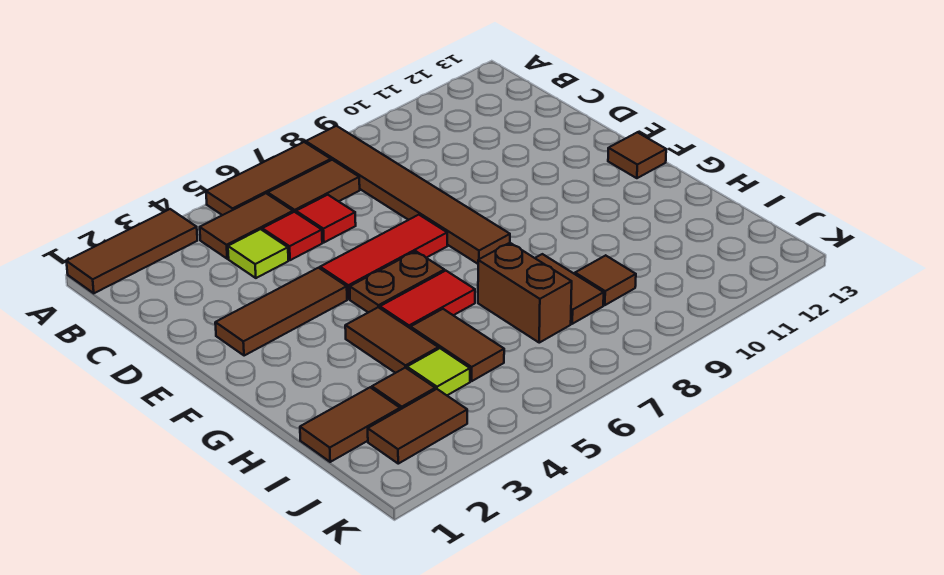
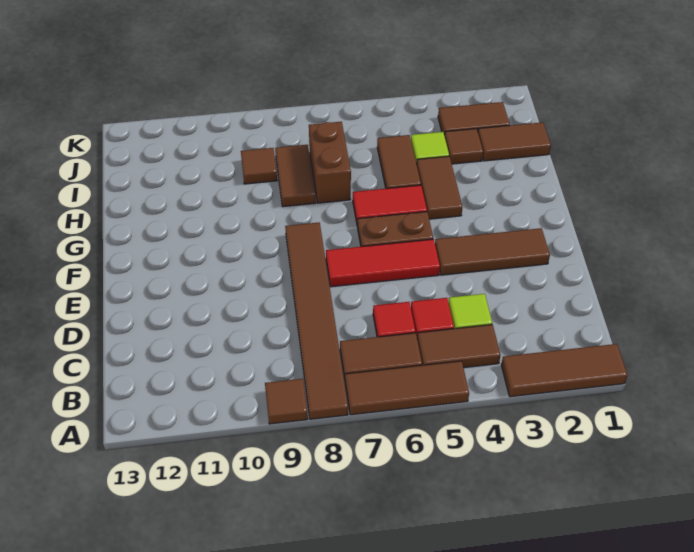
brown 1x1 tile [608,132,666,178] -> brown 1x1 tile moved to [265,379,308,424]

